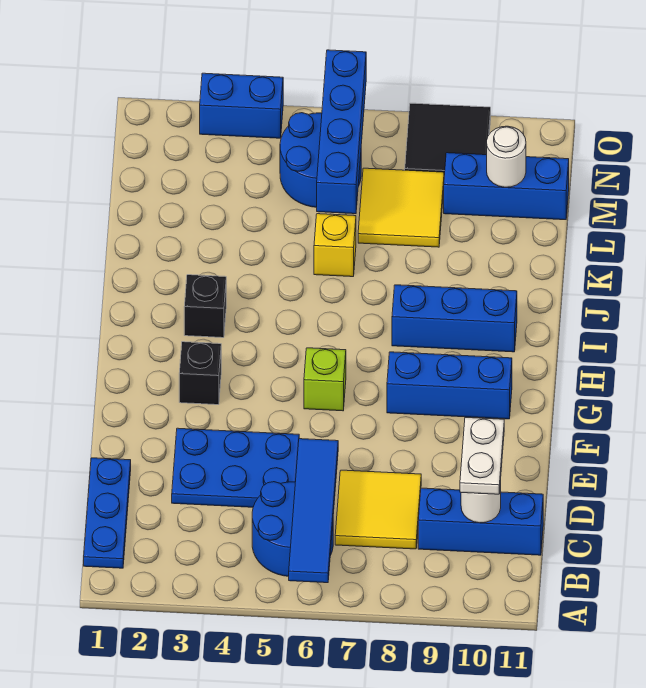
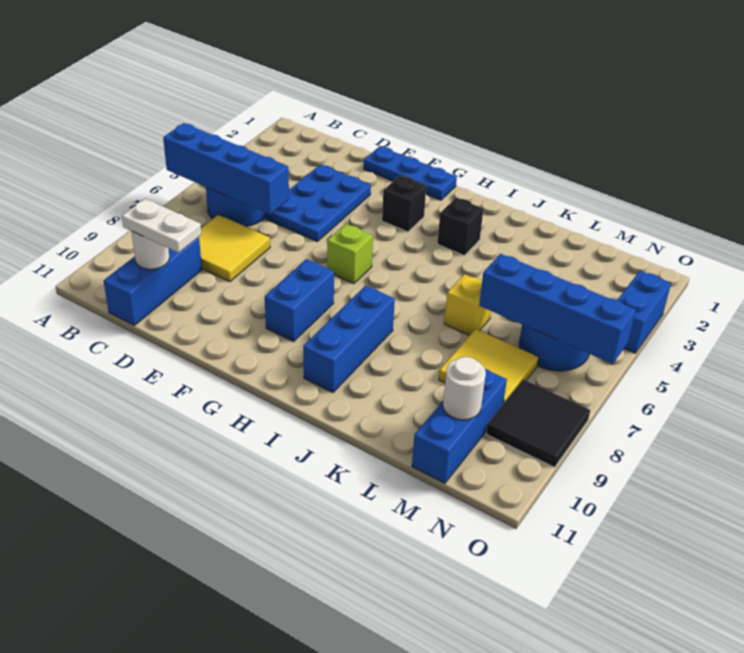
blue 1x4 tile [289,439,338,583] -> blue 1x4 brick [163,123,289,215]
blue 1x3 plate [84,458,131,568] -> blue 1x3 plate moved to [364,146,457,200]
blue 1x3 brick [387,352,512,419] -> blue 1x2 brick [265,259,334,341]

